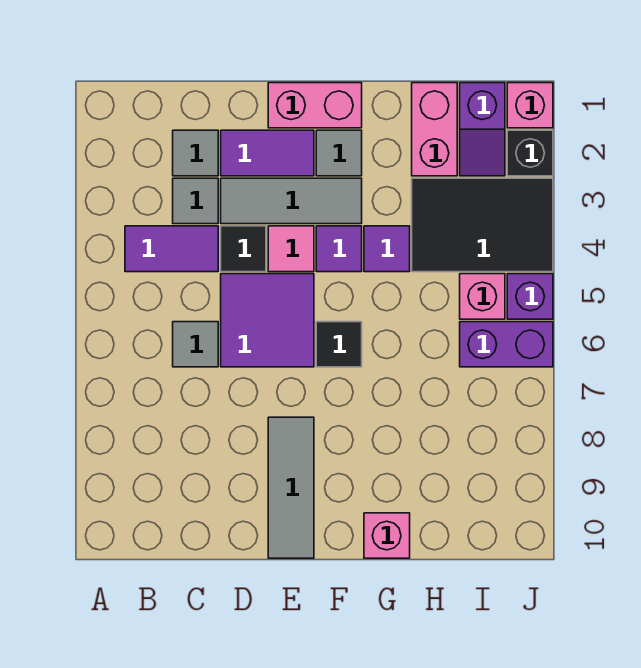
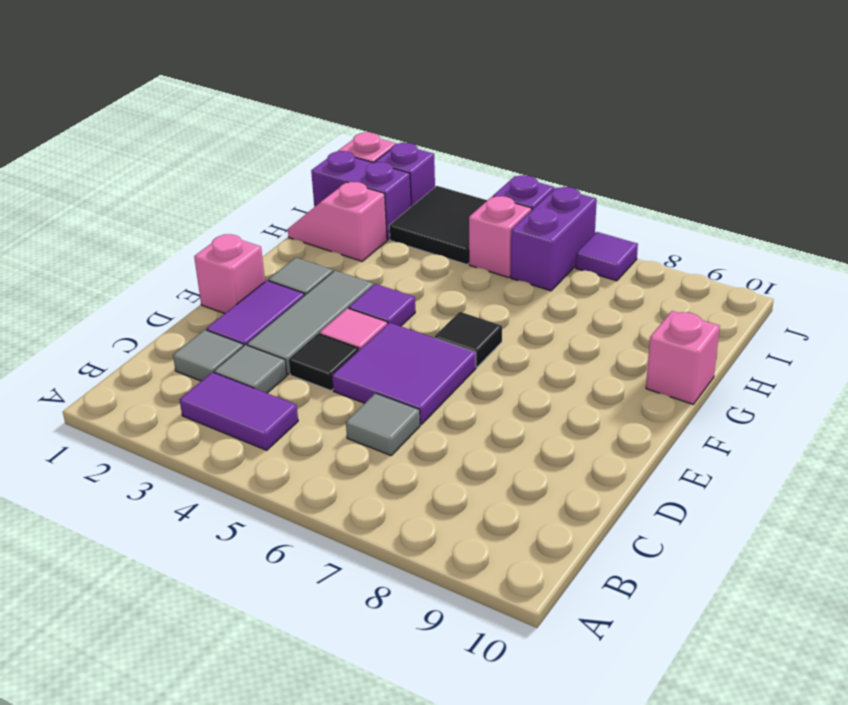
purple 1x2 tile [125,226,218,272] -> purple 1x2 tile turned to [180,372,298,450]
pink 1x2 brick [268,83,362,128] -> pink 1x1 brick [194,234,265,314]
grey 1x3 tile [268,417,314,558] -> none
purple 1x1 tile [364,226,410,272] -> purple 1x1 tile moved to [576,232,638,281]
pink 1x2 brick [412,83,457,176] -> pink 1x2 slope [288,182,387,261]
black 2x3 tile [412,178,553,272] -> black 2x2 tile [389,186,487,264]
purple 1x2 slope [460,83,505,176] -> purple 1x2 brick [311,151,411,240]
black 1x1 brick [507,130,553,176] -> purple 1x1 brick [375,143,435,207]

